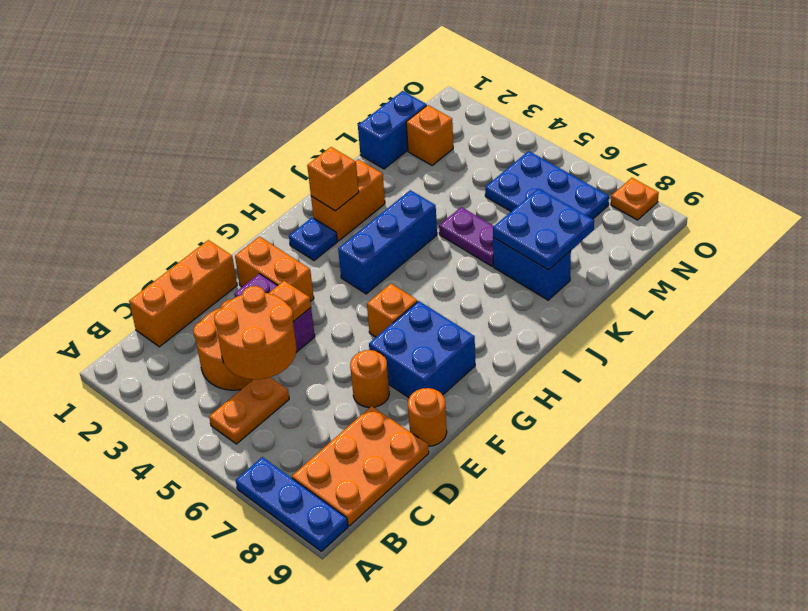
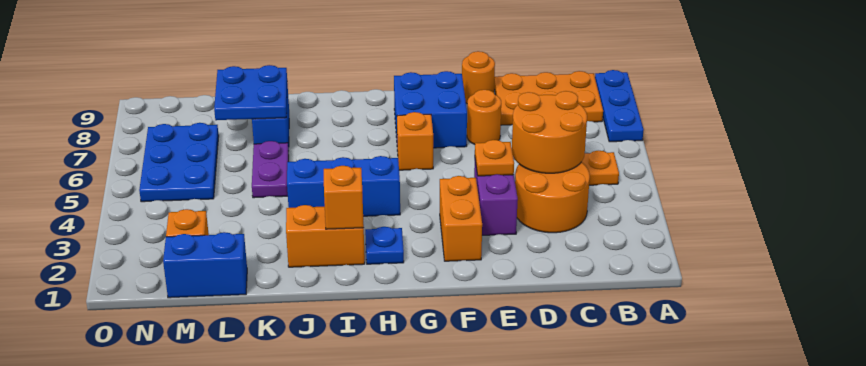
orange 1x3 brick [129,240,237,347] -> none
orange 1x1 plate [611,178,659,220] -> none

